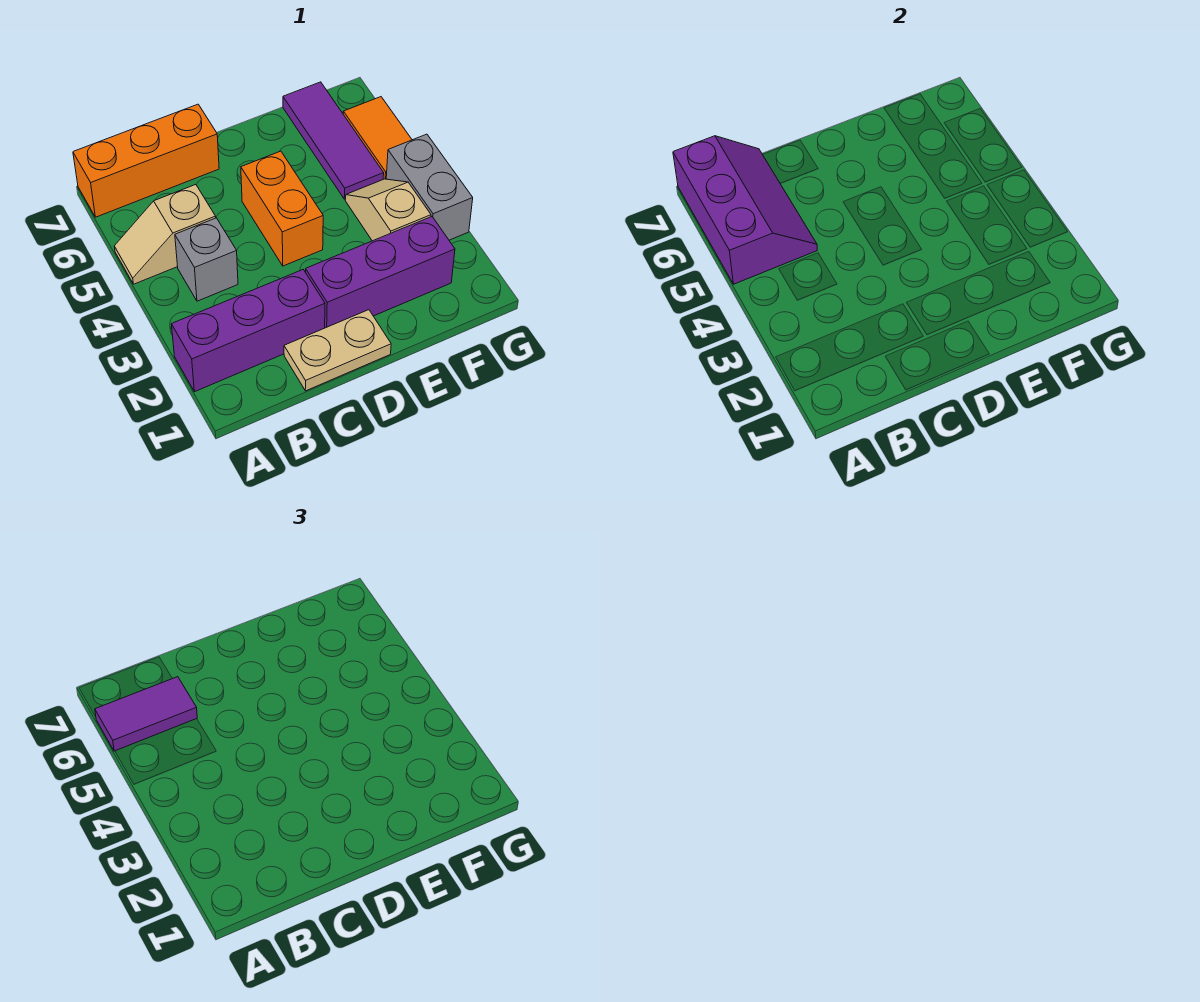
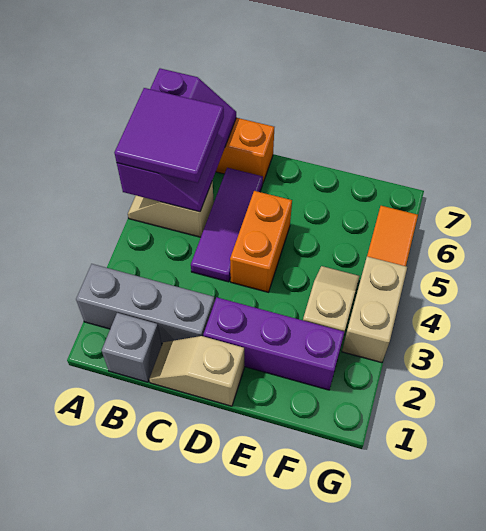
purple 1x3 brick [171,270,325,392] -> grey 1x3 brick [76,264,215,344]
purple 1x2 tile [95,677,197,751] -> purple 2x2 tile [114,88,224,183]
grey 1x1 brick [175,218,238,301] -> grey 1x1 brick moved to [102,313,162,382]
tan 1x2 plate [284,310,391,391] -> tan 1x2 slope [149,336,244,406]
purple 1x3 tile [283,82,384,199] -> purple 1x3 tile moved to [191,168,263,282]
grey 1x2 brick [386,134,473,240] -> tan 1x2 brick [342,257,407,363]

